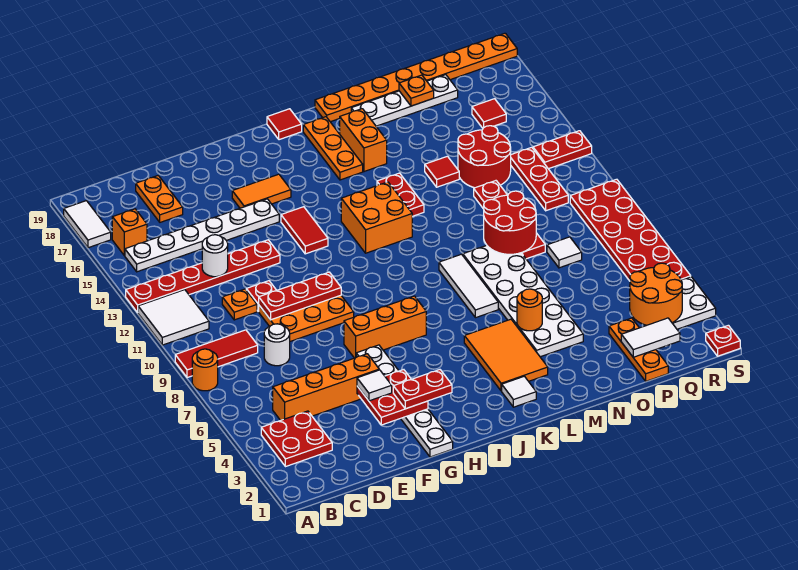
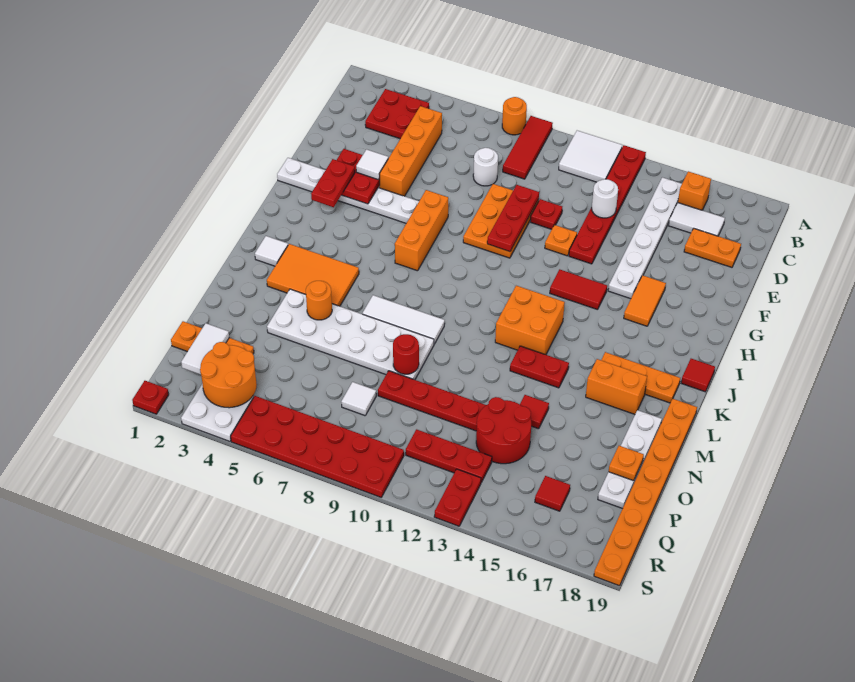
white 1x2 tile [64,201,111,248] -> white 1x2 tile moved to [669,203,725,236]
orange 1x1 plate [222,289,257,320] -> orange 1x1 plate moved to [545,225,577,256]
red 2x2 round brick [484,191,536,254] -> red 1x1 round brick [393,334,419,374]

